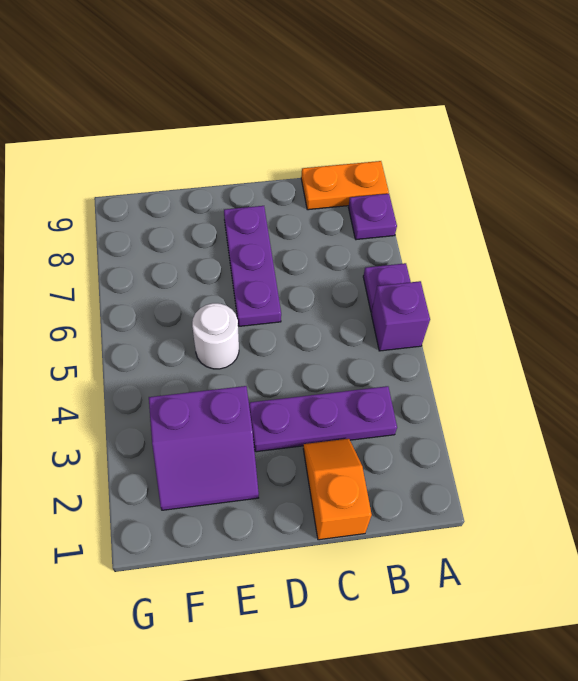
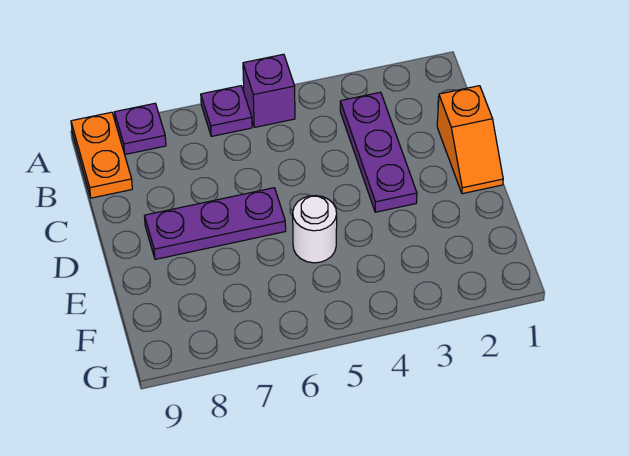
orange 1x2 slope [303,439,372,540] -> orange 1x2 slope turned to [437,86,503,194]
purple 2x2 slope [149,386,259,510] -> none

